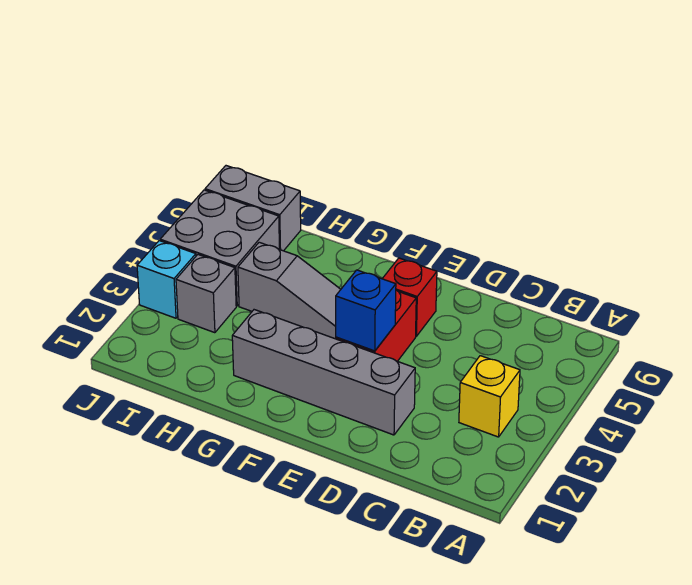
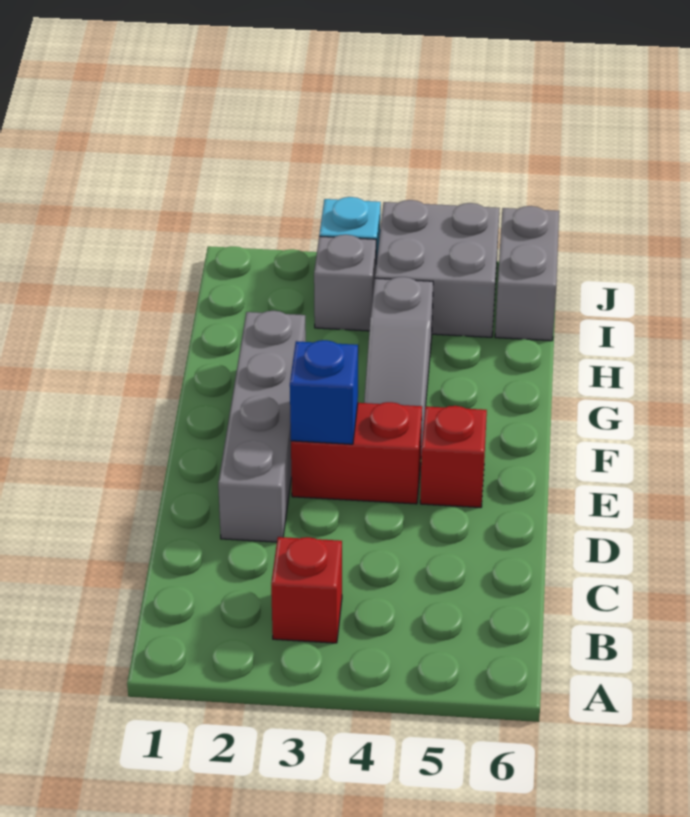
yellow 1x1 brick [459,356,520,437] -> red 1x1 brick [271,537,342,643]

